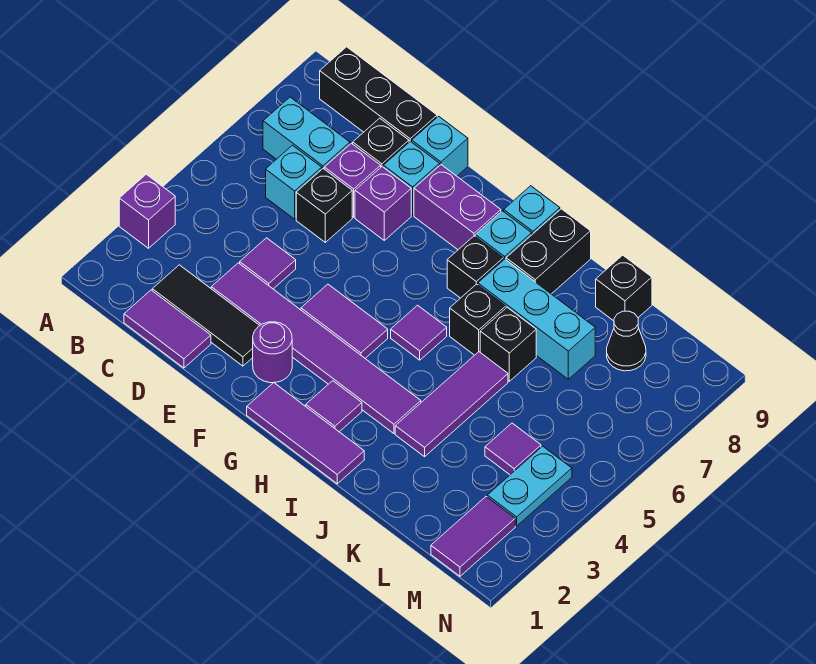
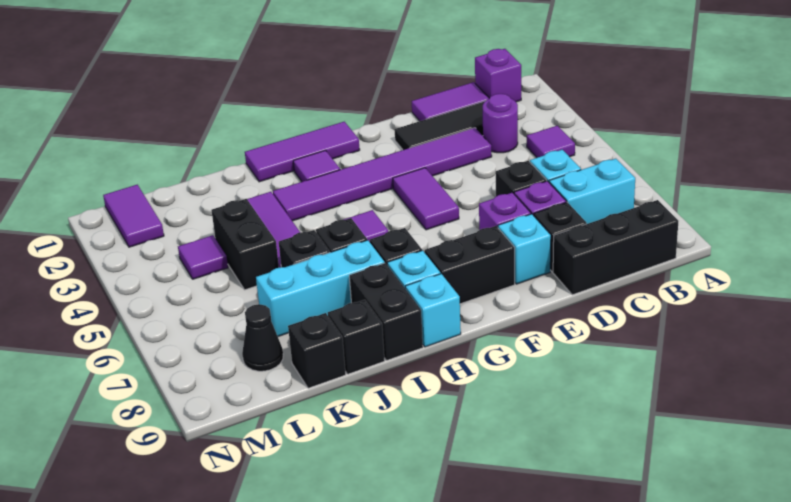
purple 1x1 brick [119,174,175,248] -> purple 1x1 brick moved to [475,49,521,102]
purple 1x1 tile [240,238,296,289] -> purple 1x1 tile moved to [527,126,575,158]
cyan 1x1 brick [412,116,468,176] -> none
purple 1x1 round brick [253,322,292,383] -> purple 1x1 round brick moved to [483,94,518,153]
purple 1x2 tile [301,284,388,358] -> purple 1x2 tile turned to [393,168,459,230]
purple 1x2 brick [414,165,501,250] -> black 1x2 brick [425,226,515,304]
none -> black 1x1 brick [328,300,385,374]
none -> black 1x2 brick [211,199,279,290]
cyan 1x2 plate [487,446,572,526] -> none

